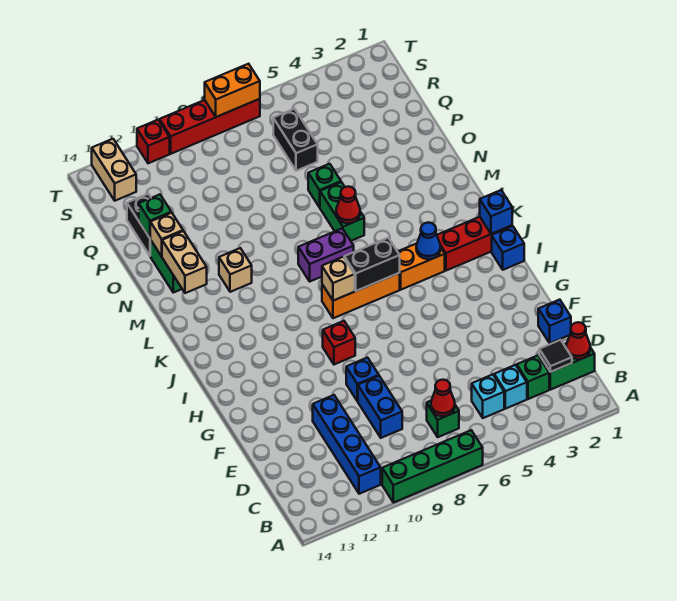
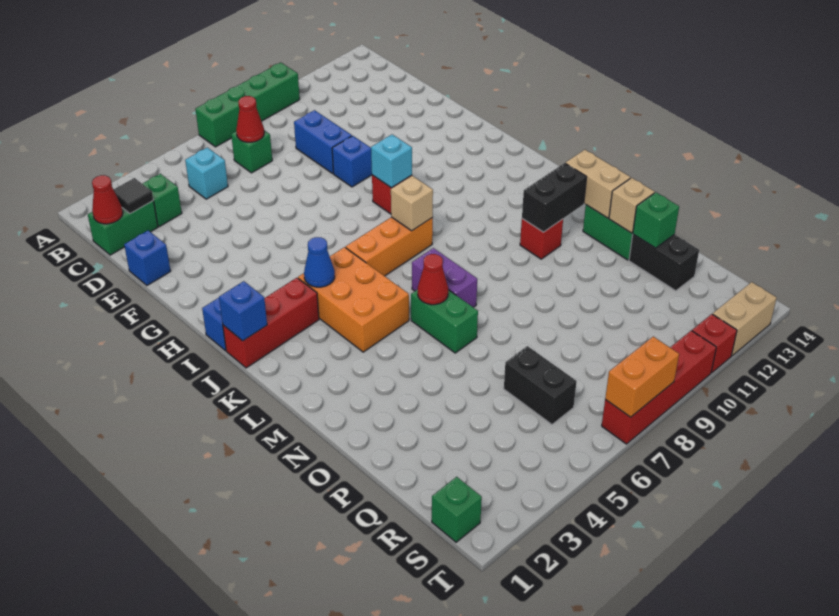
blue 1x4 brick [313,395,381,494] -> none
cyan 1x1 brick [494,365,527,409] -> cyan 1x1 brick moved to [371,135,412,188]
orange 1x2 brick [398,243,445,290] -> orange 2x3 brick [298,247,409,352]
black 1x2 brick [344,238,400,291] -> black 1x2 brick moved to [522,163,586,232]
purple 1x2 brick [298,228,354,281] -> purple 1x2 brick turned to [412,248,477,307]
tan 1x1 brick [219,248,252,292] -> red 1x1 brick [520,219,563,259]
green 1x1 brick [308,164,341,207] -> green 1x1 brick moved to [432,477,482,542]
tan 1x2 brick [92,139,136,201] -> tan 1x2 brick turned to [713,282,777,356]

